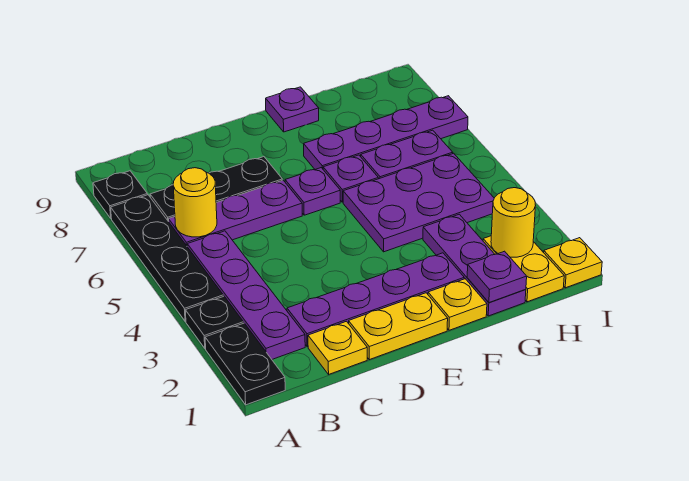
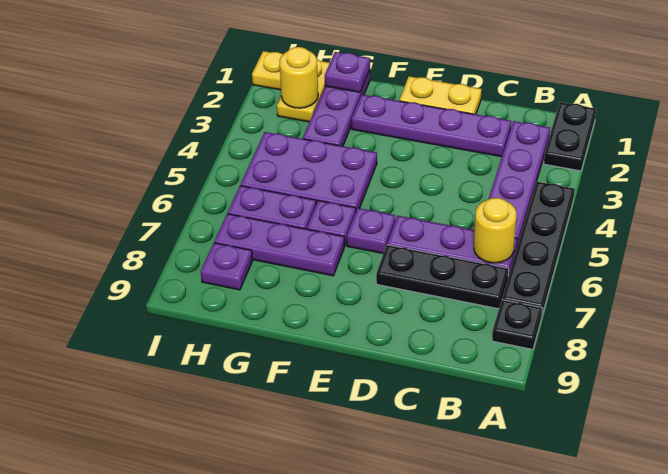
black 1x1 plate [185,296,243,348] -> none
yellow 1x1 plate [308,321,367,374] -> none
yellow 1x1 plate [428,279,487,330] -> none
purple 1x4 plate [304,96,468,169] -> purple 1x3 plate [214,214,345,276]
purple 1x1 plate [266,87,319,132] -> purple 1x1 plate moved to [201,243,252,290]

